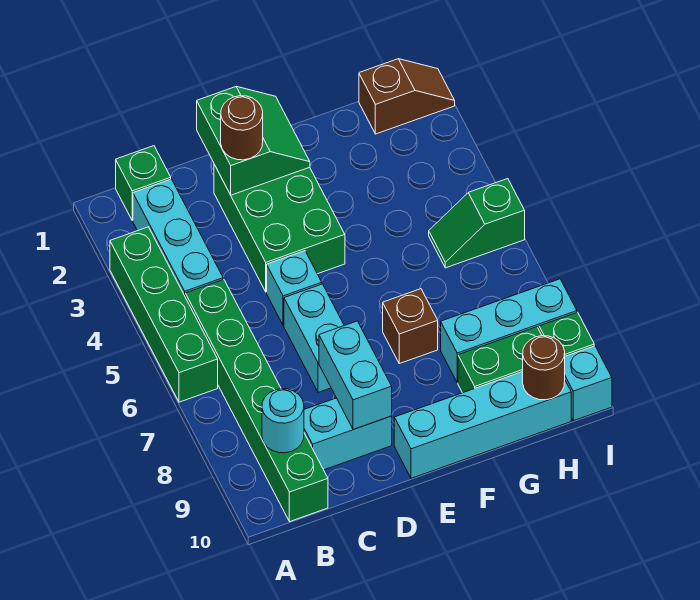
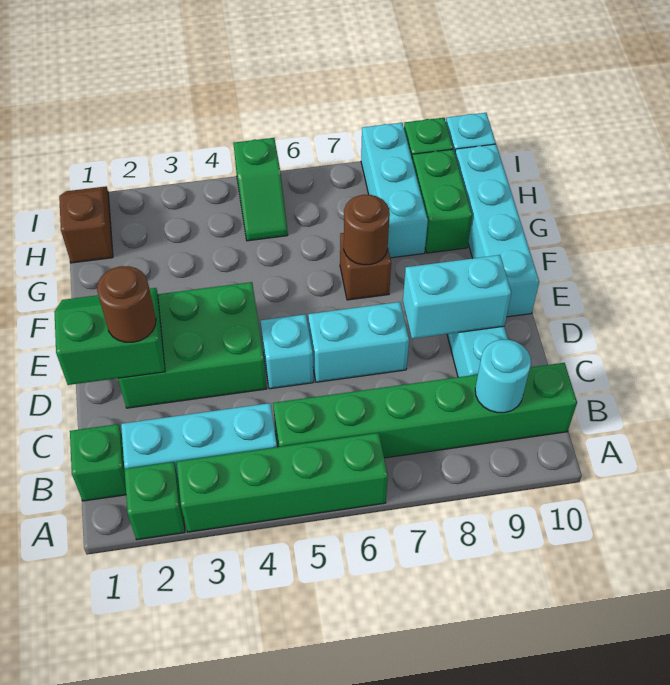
none -> green 1x1 brick [124,462,185,540]
brown 1x1 round brick [523,336,565,400] -> brown 1x1 round brick moved to [344,195,390,265]

